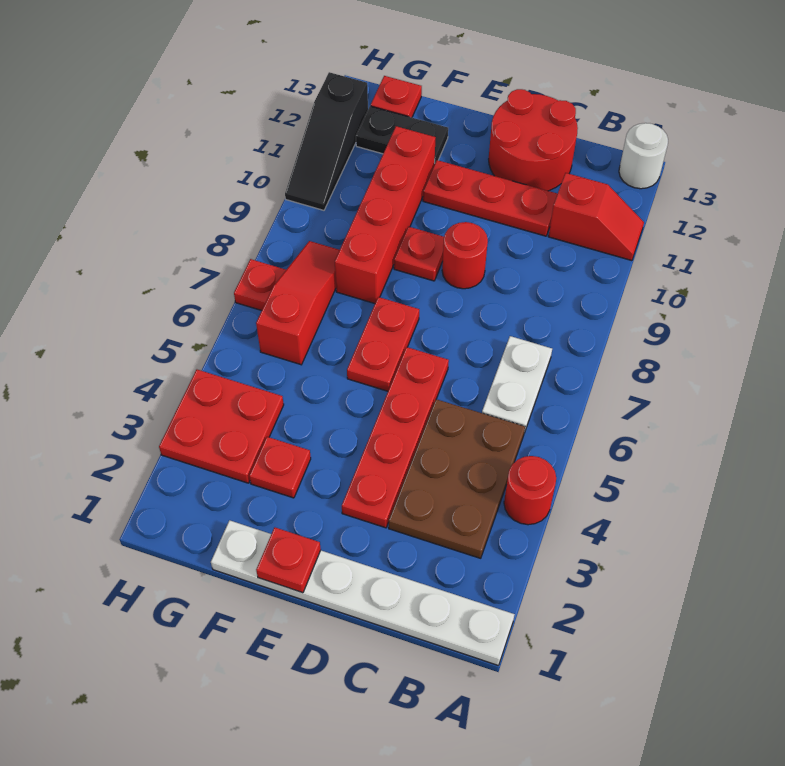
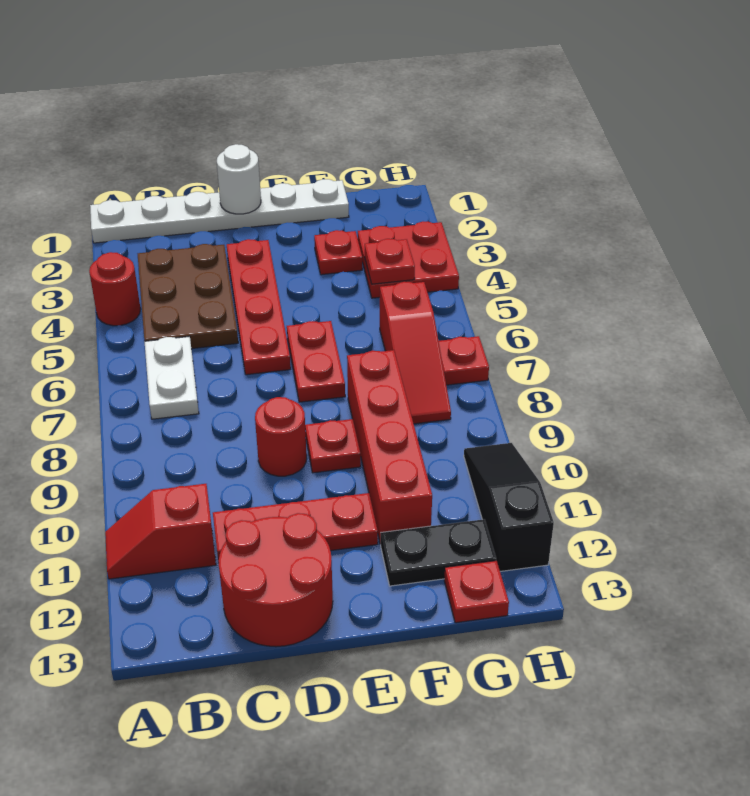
white 1x1 round brick [619,123,668,189] -> white 1x1 round brick moved to [217,144,261,214]
red 1x1 plate [256,527,321,593] -> red 1x1 plate moved to [365,239,415,284]

